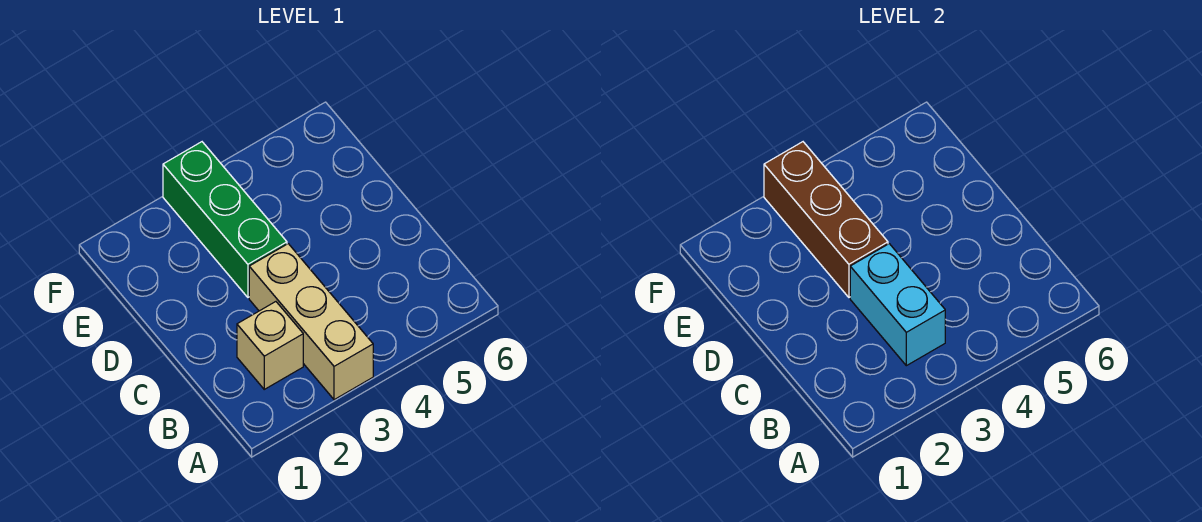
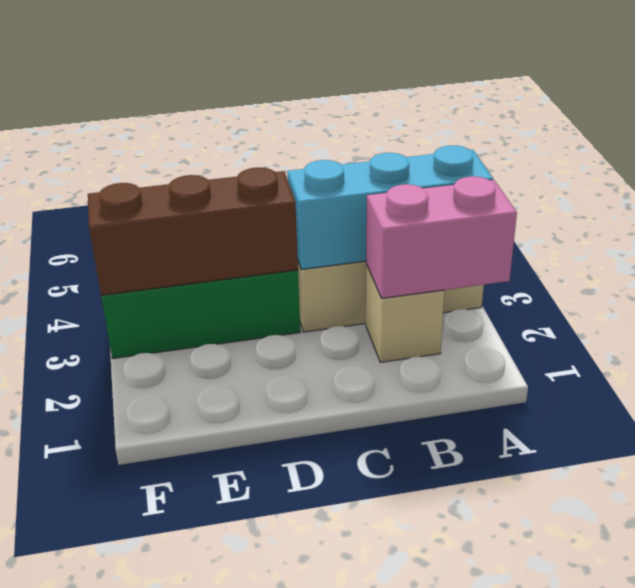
none -> pink 1x2 brick [366,176,517,298]
cyan 1x2 brick [850,244,945,366] -> cyan 1x3 brick [287,146,493,269]

